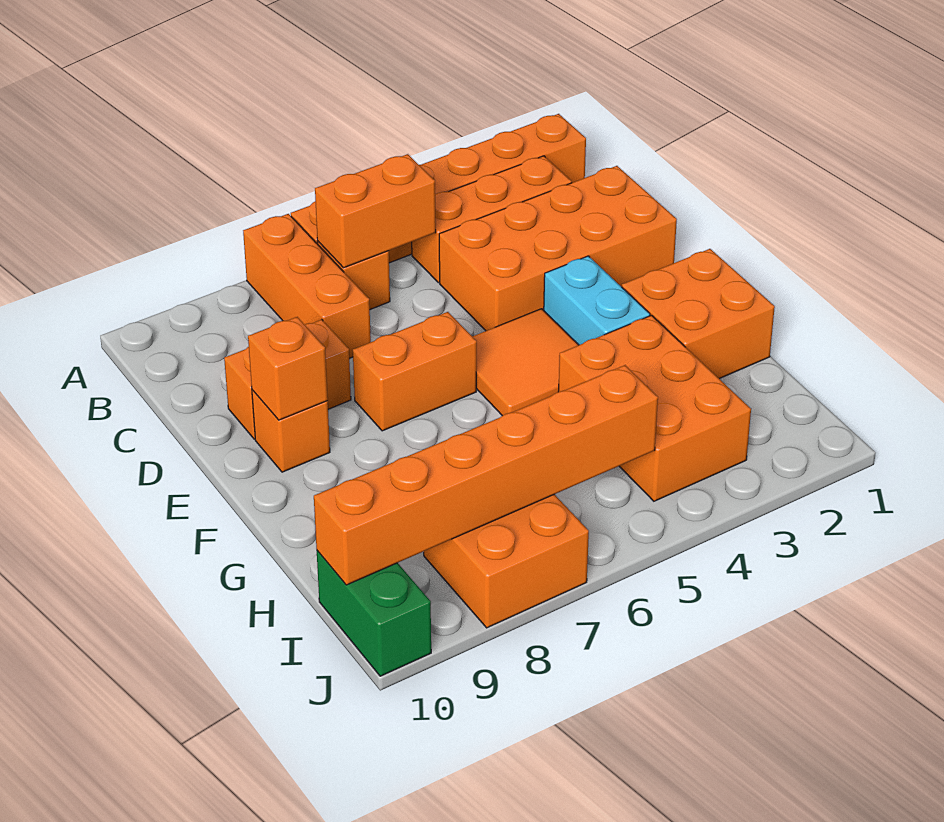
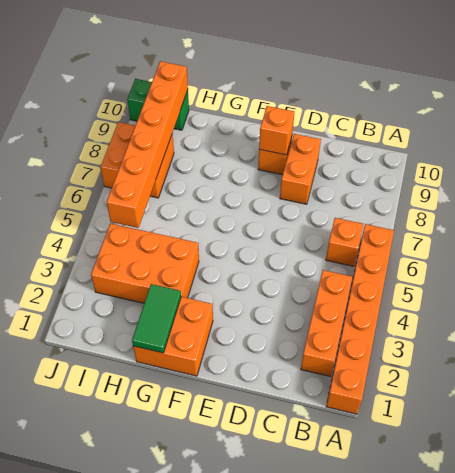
orange 1x3 brick [243,214,371,358] -> none
orange 1x2 brick [315,154,436,268] -> none
orange 2x4 brick [439,166,677,331] -> none
cyan 1x2 brick [544,256,650,345] -> none
orange 2x2 tile [472,309,578,416] -> none
orange 1x2 brick [353,312,477,431] -> none
none -> green 1x2 tile [132,284,181,353]

